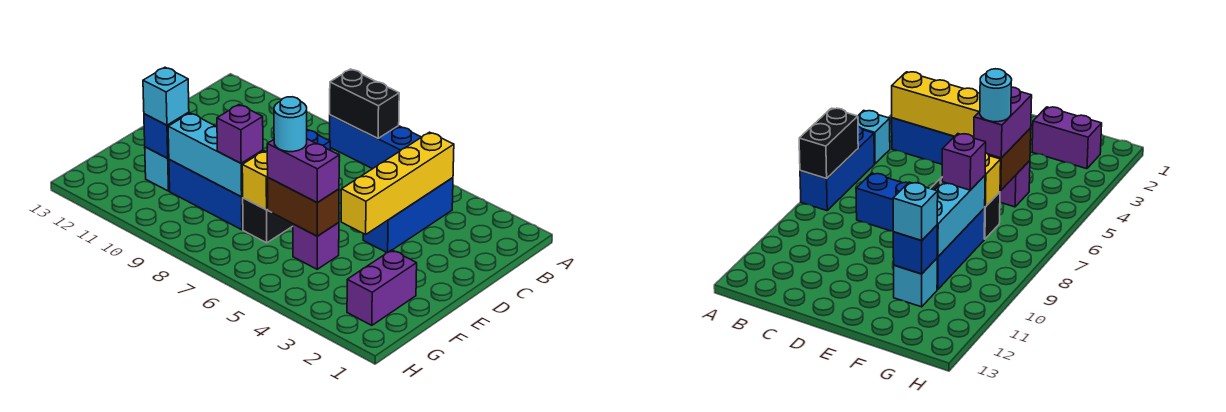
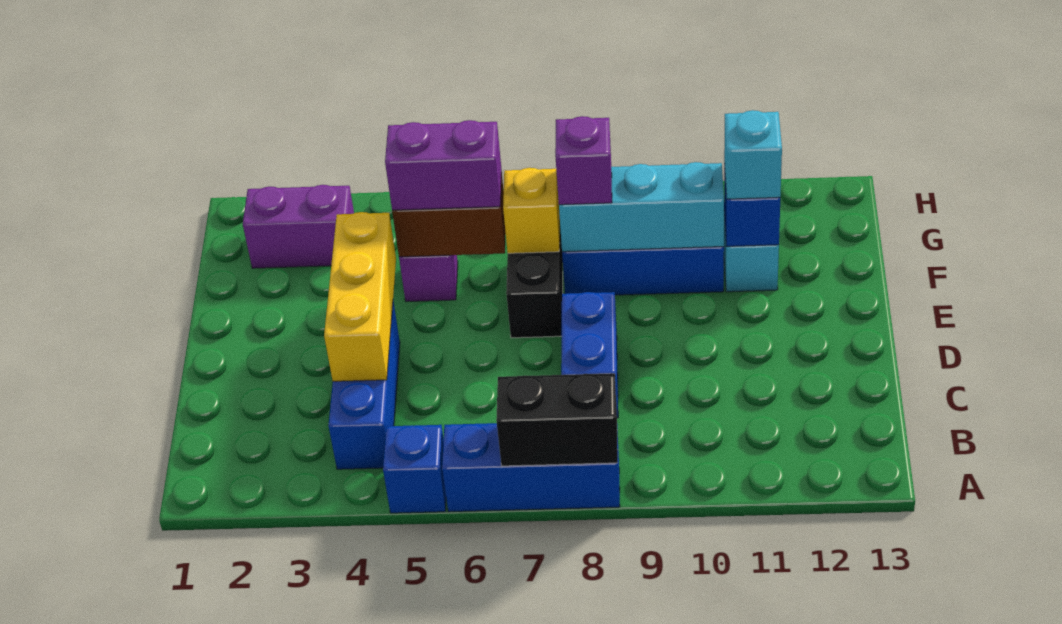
cyan 1x1 brick [858,110,890,164] -> blue 1x1 brick [383,425,446,513]
yellow 1x4 brick [341,132,454,234] -> yellow 1x3 brick [324,212,396,381]
purple 1x2 brick [347,250,417,325] -> purple 1x2 brick turned to [243,185,354,268]
cyan 1x1 round brick [274,97,307,152] -> none

